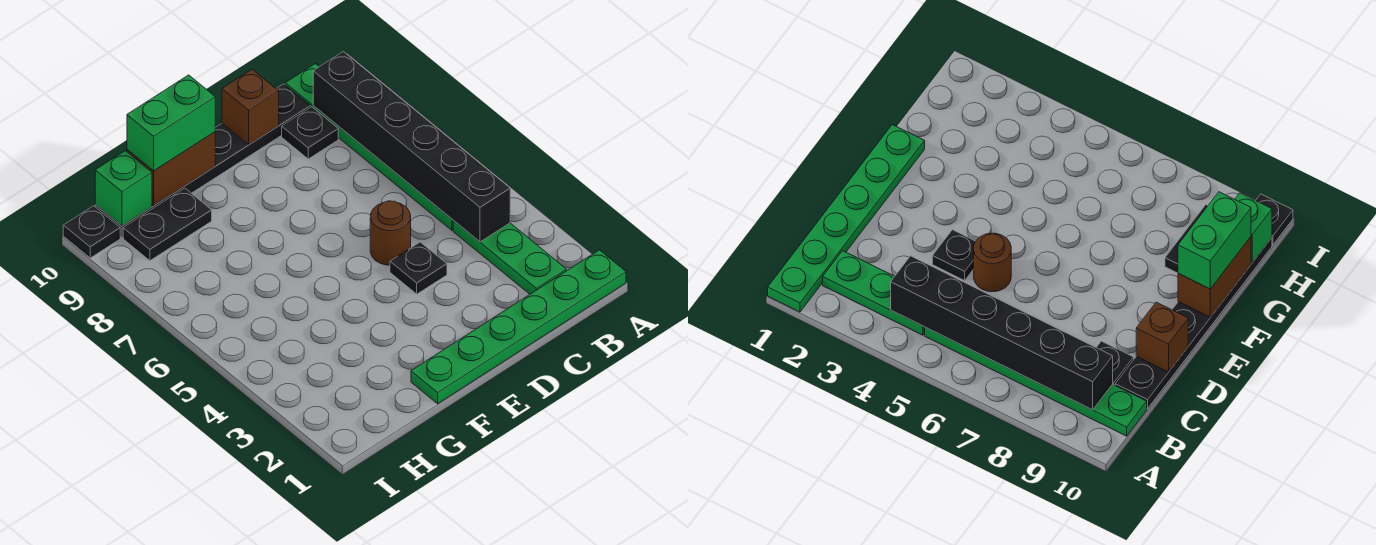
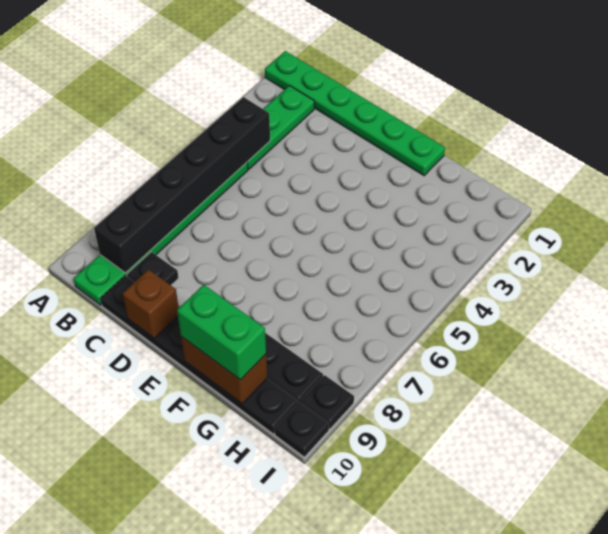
black 1x1 plate [390,242,447,294] -> black 1x1 plate moved to [301,375,354,429]
brown 1x1 round brick [370,201,411,265] -> none
green 1x1 brick [95,151,152,226] -> none

